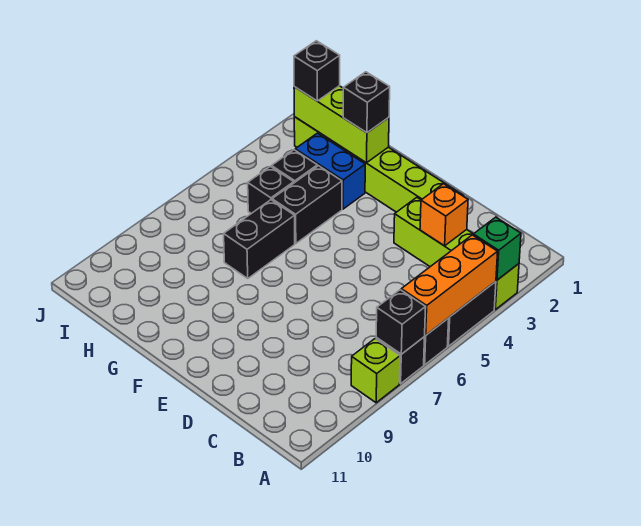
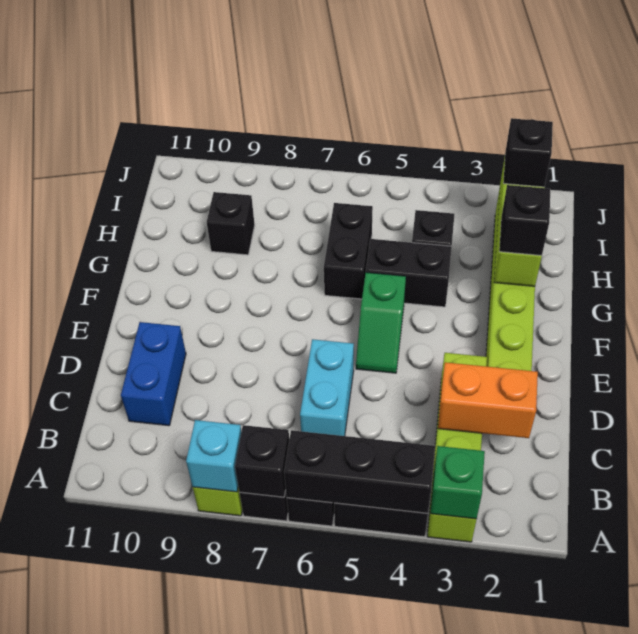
orange 1x3 brick [401,235,498,335] -> black 1x3 brick [284,430,435,513]
none -> cyan 1x1 brick [186,420,241,492]
orange 1x1 brick [420,184,468,246] -> orange 1x2 brick [438,362,538,438]
none -> cyan 1x2 brick [300,339,354,436]
none -> green 1x2 slope [356,272,406,373]
blue 1x2 brick [295,133,365,209] -> blue 1x2 brick moved to [121,322,186,426]
black 1x2 brick [224,200,295,278] -> black 1x2 brick turned to [324,203,373,299]
black 1x1 brick [248,167,294,213] -> black 1x1 brick moved to [207,192,255,255]

